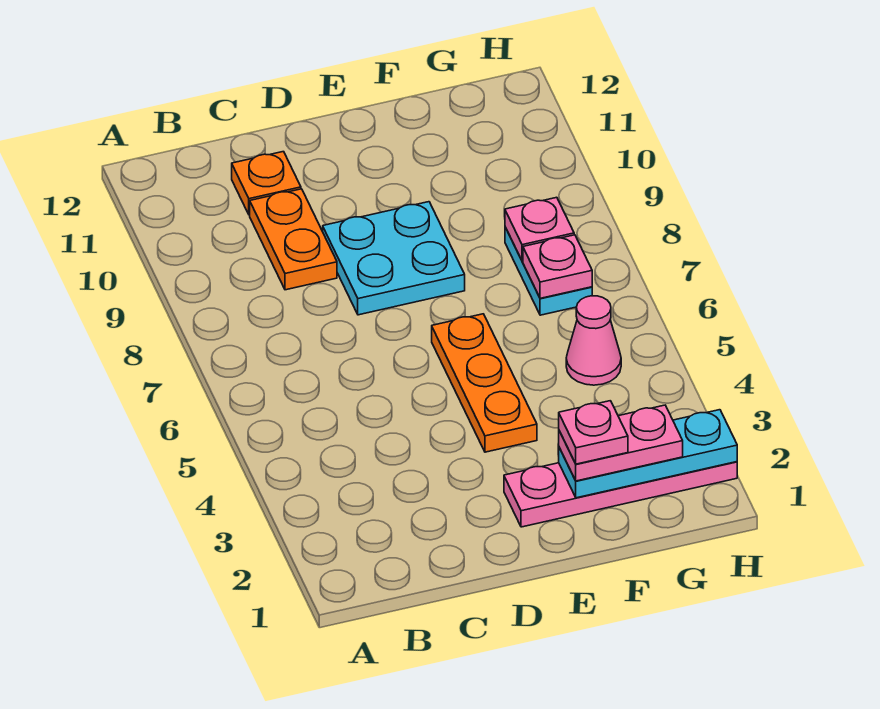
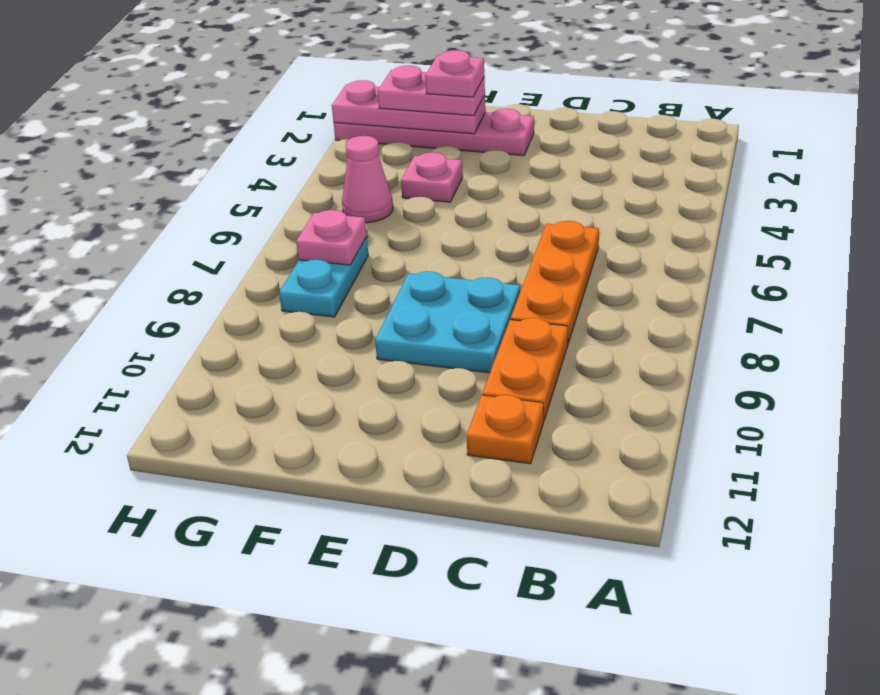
orange 1x3 plate [432,314,537,452] -> orange 1x3 plate moved to [511,221,599,343]
cyan 1x3 plate [559,410,737,498] -> pink 1x3 plate [332,80,486,134]
pink 1x1 plate [505,197,574,261] -> pink 1x1 plate moved to [401,152,463,202]

